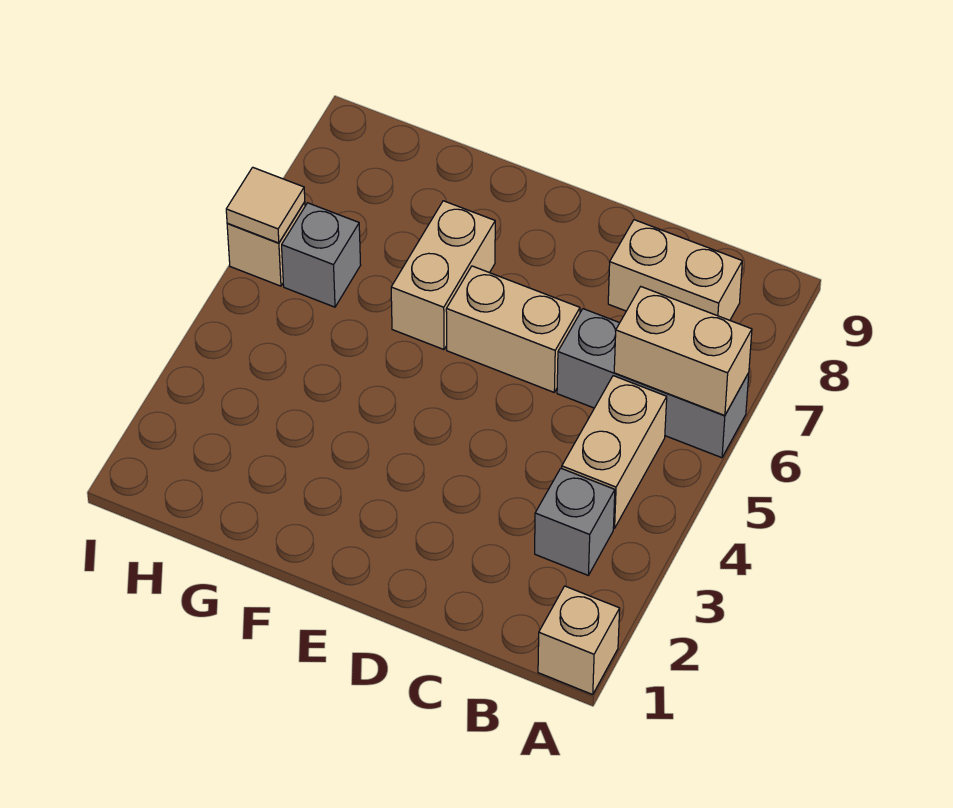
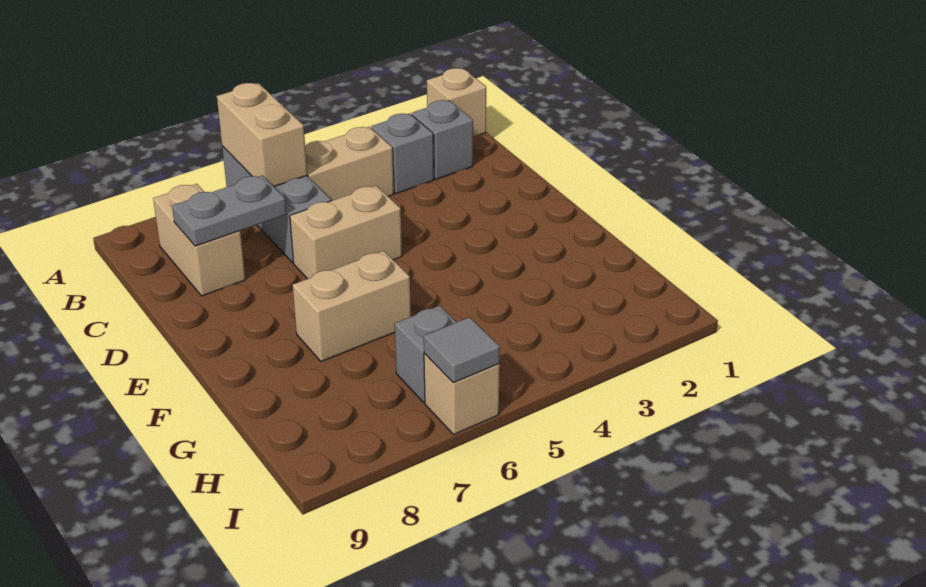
none -> grey 1x1 brick [412,100,473,179]
none -> grey 1x2 plate [172,175,286,246]
tan 1x2 brick [446,266,580,392] -> tan 1x2 brick turned to [290,186,402,279]
tan 1x1 tile [226,167,305,243] -> grey 1x1 tile [424,317,500,383]

